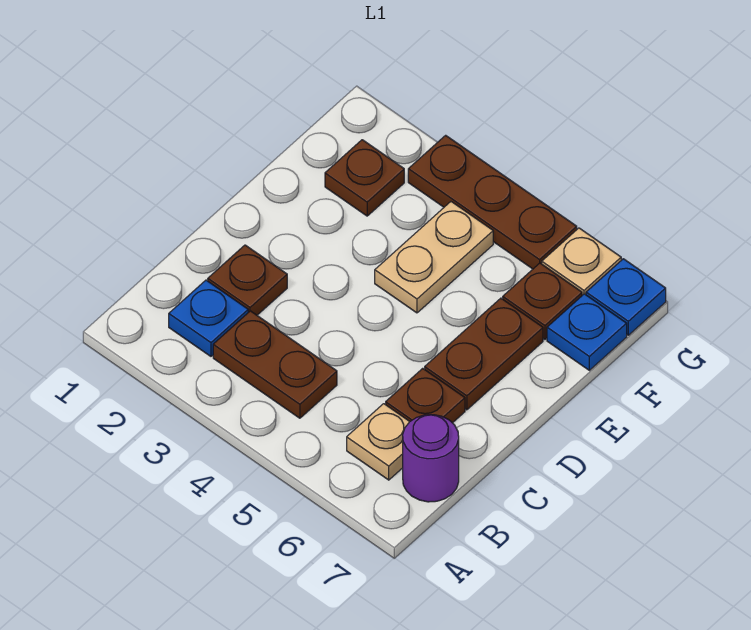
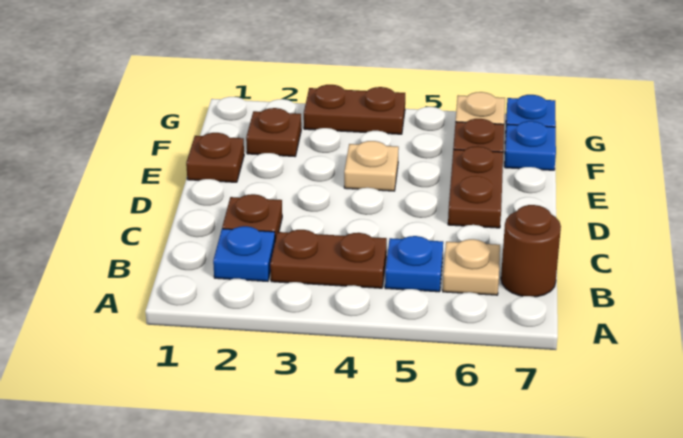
none -> blue 1x1 plate [385,236,443,292]
purple 1x1 round brick [403,415,459,502] -> brown 1x1 round brick [501,205,561,297]
brown 1x1 plate [386,368,465,423] -> brown 1x1 plate moved to [186,133,244,182]
tan 1x2 plate [375,202,493,313] -> tan 1x1 plate [344,141,399,191]
brown 1x3 plate [408,135,577,269] -> brown 1x2 plate [304,85,405,134]

